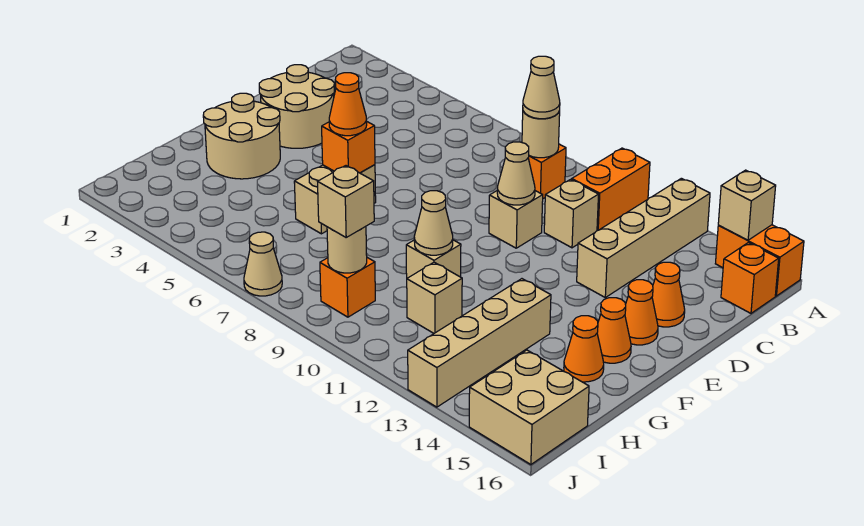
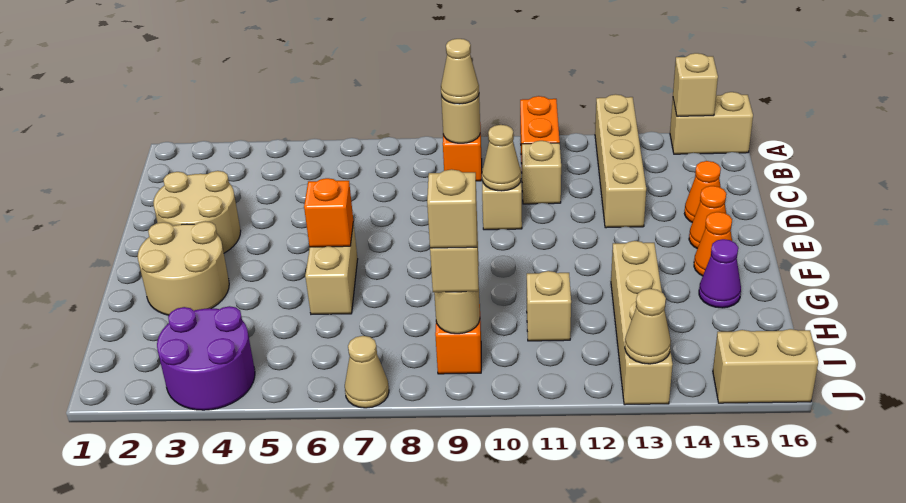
orange 1x2 brick [715,225,804,296] -> tan 1x2 brick [670,92,753,154]
orange 1x1 brick [721,243,779,313] -> none
orange 1x1 cone [329,73,367,136] -> none
tan 1x1 brick [406,240,461,278] -> tan 1x1 brick moved to [427,169,477,248]
tan 1x1 cone [414,191,453,255] -> tan 1x1 cone moved to [625,289,671,364]
orange 1x1 cone [564,316,604,382] -> purple 1x1 cone [699,239,741,308]
none -> purple 2x2 round brick [157,306,255,410]
tan 2x2 brick [469,350,589,465] -> tan 1x2 brick [713,329,818,403]

